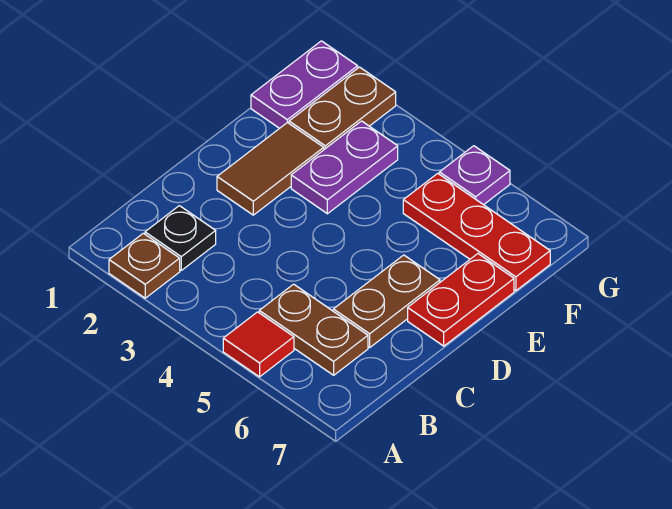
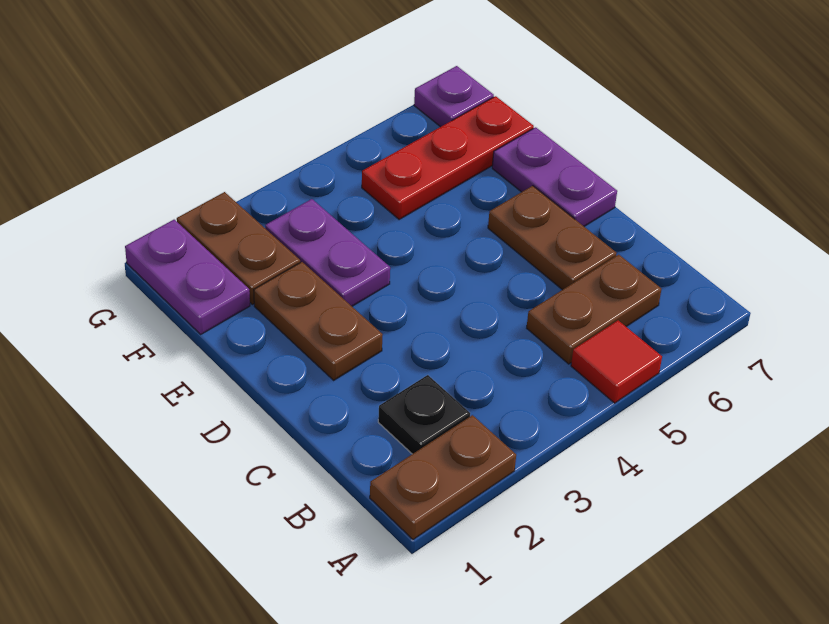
brown 1x1 plate [109,233,180,298] -> brown 1x2 plate [370,415,516,540]
brown 1x2 tile [217,122,324,215] -> brown 1x2 plate [254,262,383,380]
red 1x2 plate [408,254,514,346] -> purple 1x2 plate [492,127,617,226]
purple 1x1 plate [439,146,510,205] -> purple 1x1 plate moved to [414,66,494,127]

